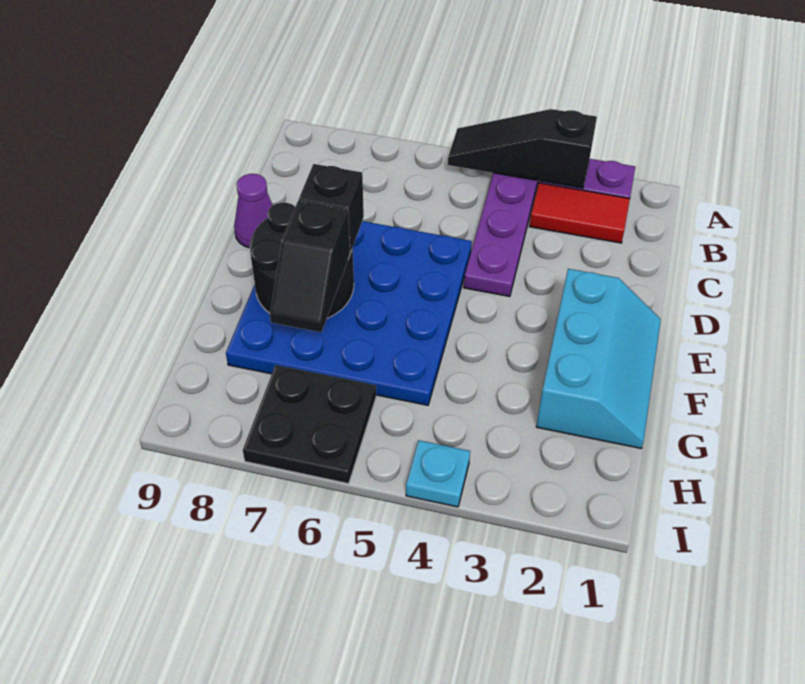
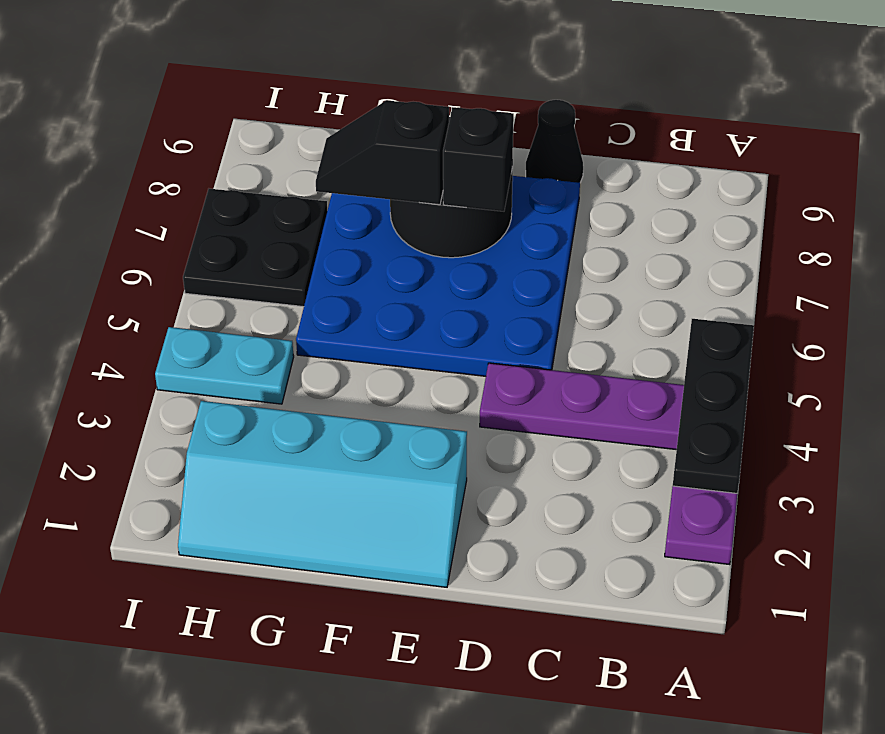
black 1x3 slope [448,109,597,188] -> black 1x3 plate [673,319,754,493]
red 1x2 tile [529,183,630,243] -> none
purple 1x1 cone [234,174,273,248] -> black 1x1 cone [526,100,583,183]
cyan 2x3 slope [536,269,661,448] -> cyan 2x4 slope [178,401,467,587]
cyan 1x1 plate [406,440,470,507] -> cyan 1x2 plate [155,327,294,404]

